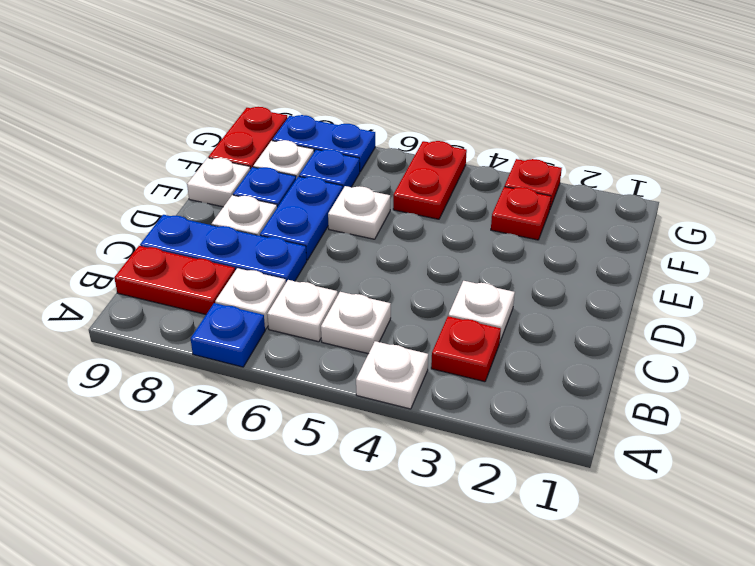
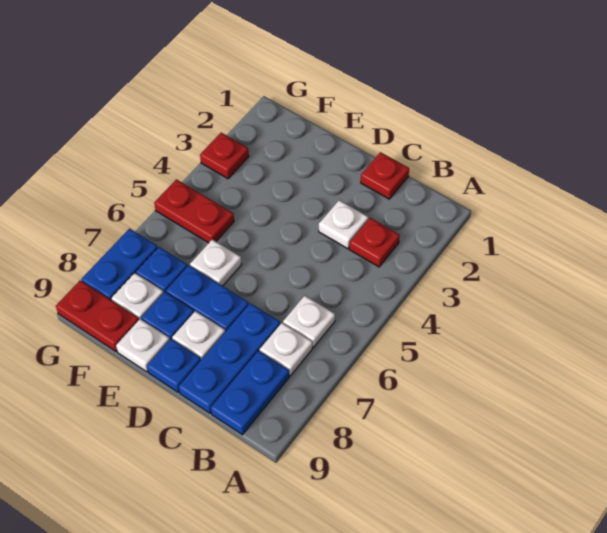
white 1x1 plate [356,341,428,409] -> none
blue 1x1 plate [191,303,265,367] -> blue 1x1 plate moved to [147,339,201,392]
white 1x1 plate [321,292,391,354] -> none
red 1x2 plate [114,246,235,314] -> blue 1x2 plate [211,351,289,435]
red 1x1 plate [491,187,551,240] -> red 1x1 plate moved to [361,152,409,199]

